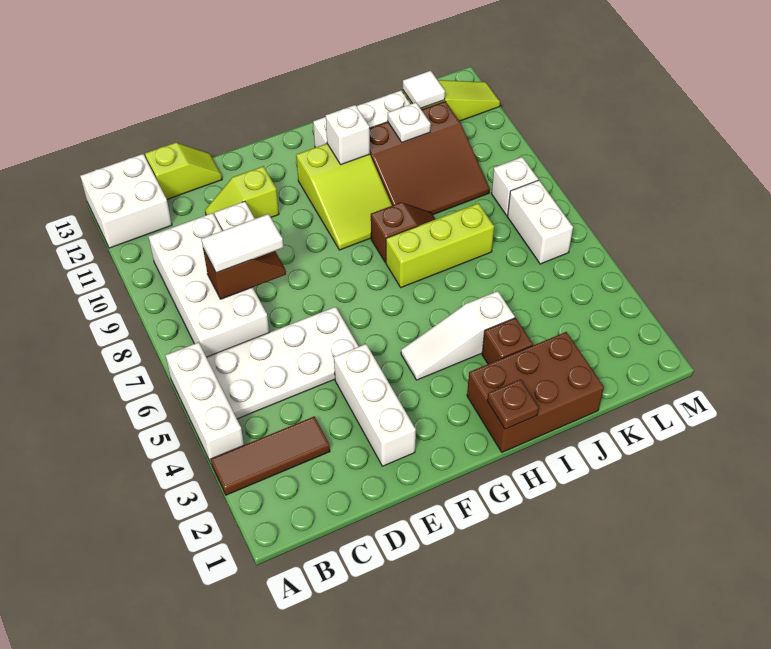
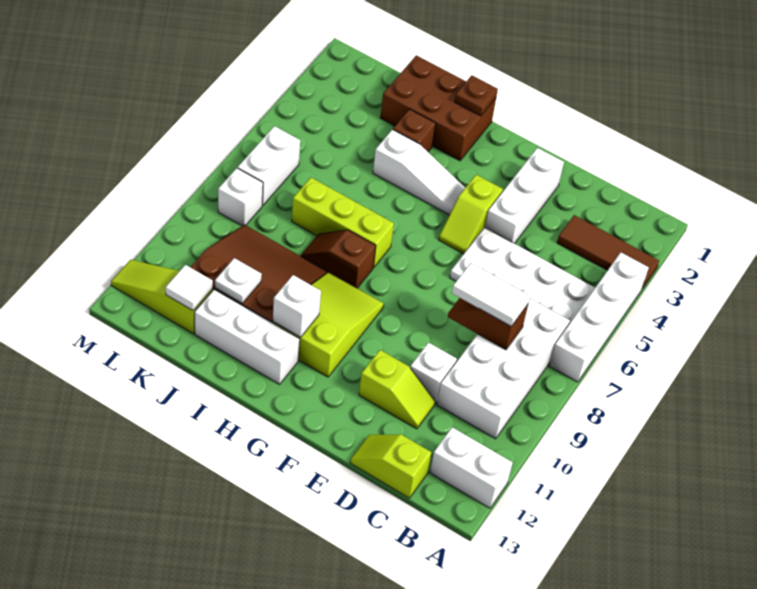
white 1x3 brick [165,342,244,463] -> white 1x4 brick [549,252,649,382]
white 2x2 brick [80,154,172,248] -> white 1x2 brick [430,427,513,508]
none -> lime 1x2 slope [439,175,503,254]

